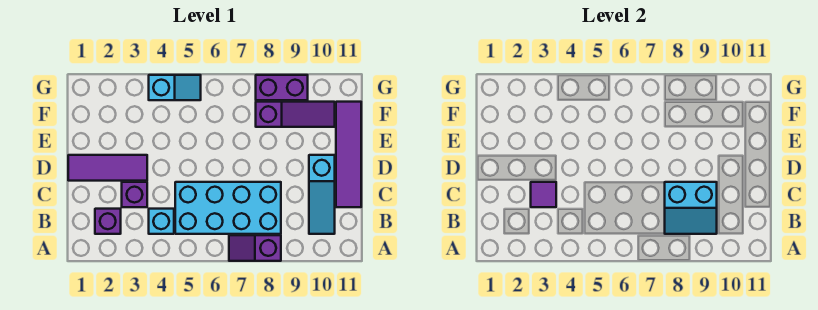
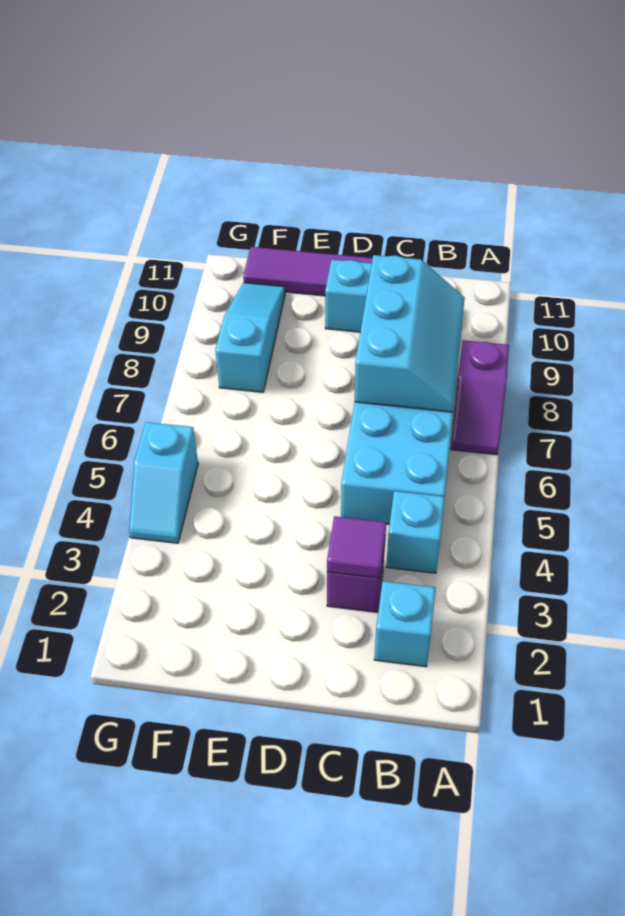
purple 1x1 brick [95,209,121,234] -> cyan 1x1 brick [374,581,435,667]
cyan 2x2 slope [665,182,717,234] -> cyan 2x3 slope [355,255,465,412]
purple 1x3 tile [68,155,147,181] -> none
purple 1x3 slope [256,102,335,127] -> cyan 1x3 slope [215,283,285,392]
cyan 1x2 slope [149,75,201,100] -> cyan 1x2 slope turned to [129,422,198,543]
purple 1x2 brick [256,75,308,100] -> none

